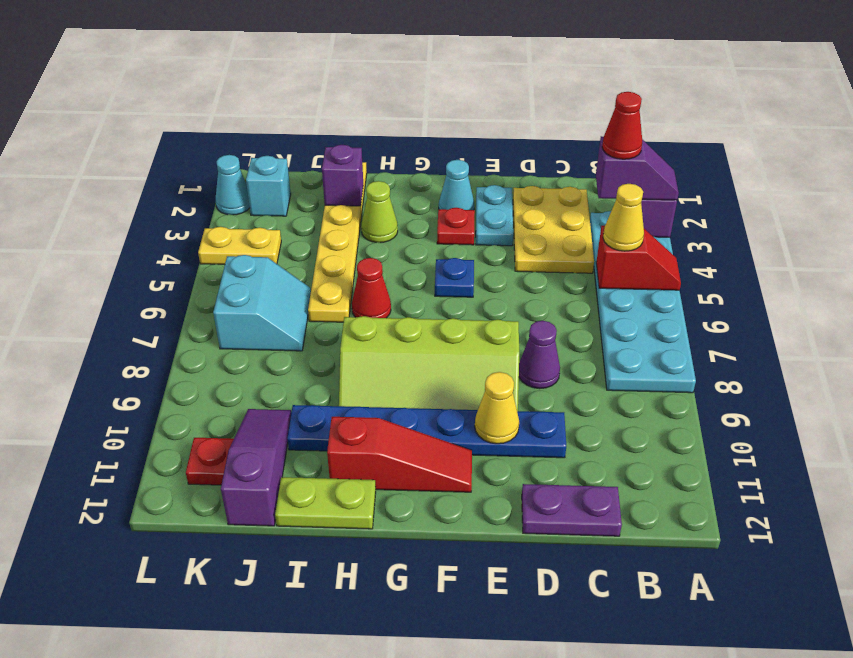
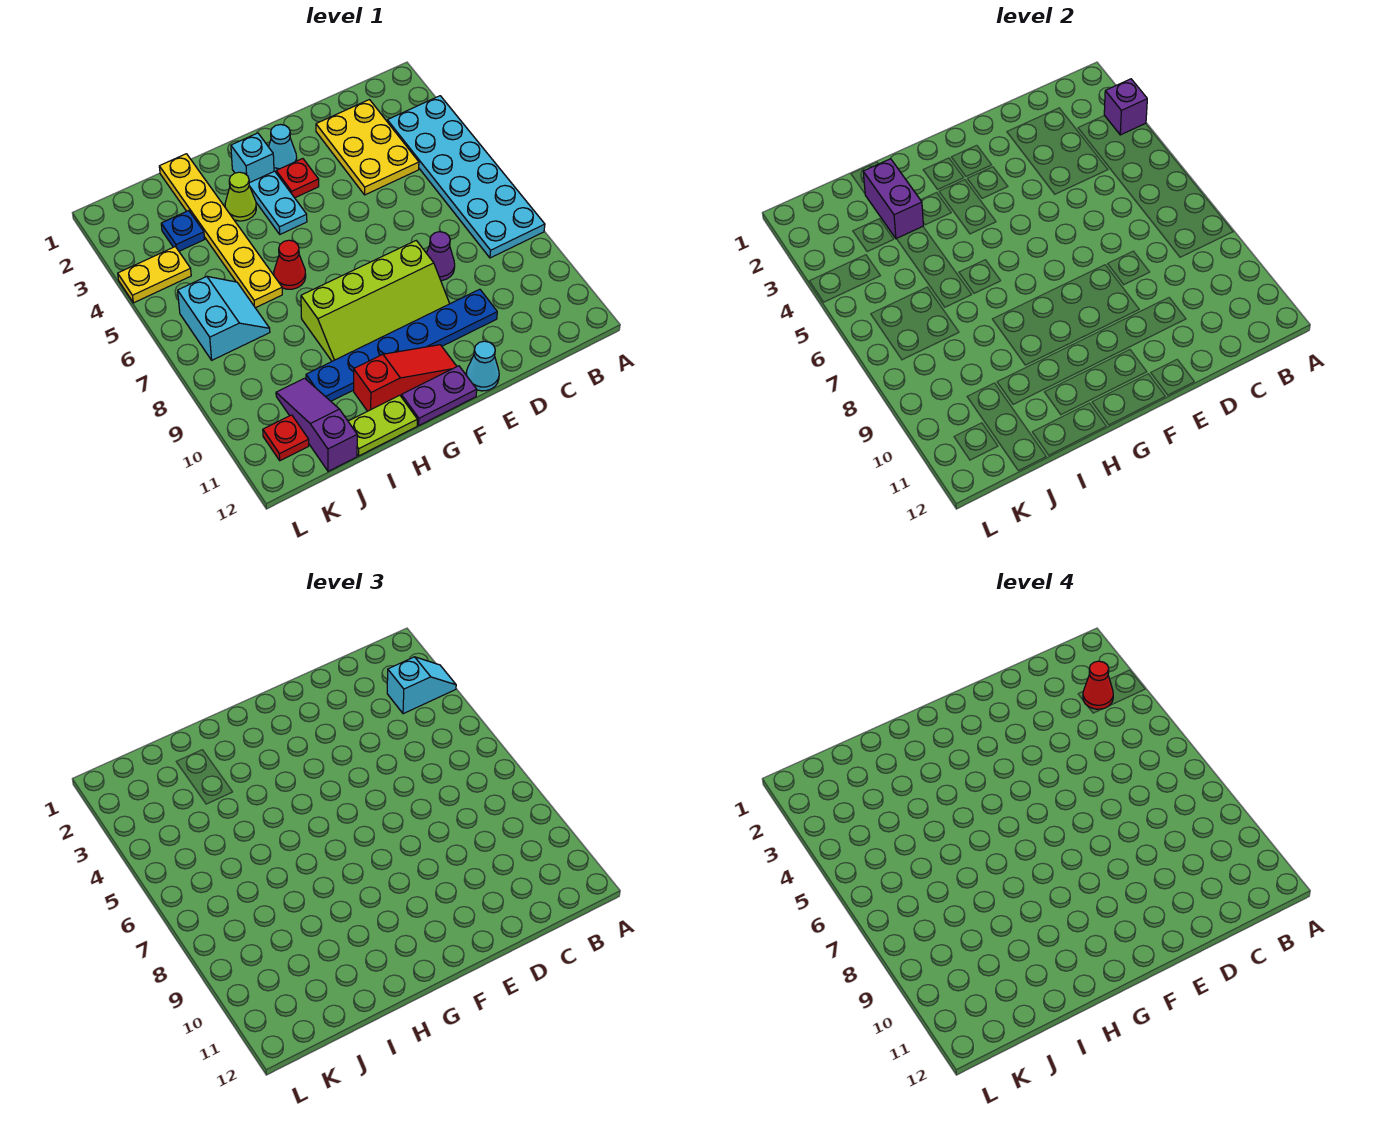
purple 1x2 slope [596,136,679,200] -> cyan 1x2 slope [387,657,456,714]
red 1x2 slope [596,226,681,290] -> none
yellow 1x1 cone [603,184,644,251] -> none
purple 1x2 plate [522,484,622,536] -> purple 1x2 plate moved to [401,366,477,425]
cyan 1x2 plate [476,185,513,246] -> cyan 1x2 plate moved to [249,171,307,234]
yellow 1x1 cone [475,372,519,444] -> none
blue 1x1 plate [435,258,474,297] -> blue 1x1 plate moved to [161,211,204,251]
purple 1x1 brick [322,145,363,206] -> purple 1x2 brick [863,159,923,239]
cyan 1x1 brick [246,156,291,216] -> cyan 1x1 brick moved to [231,133,274,183]
cyan 1x1 cone [216,155,250,215] -> cyan 1x1 cone moved to [466,341,499,391]

